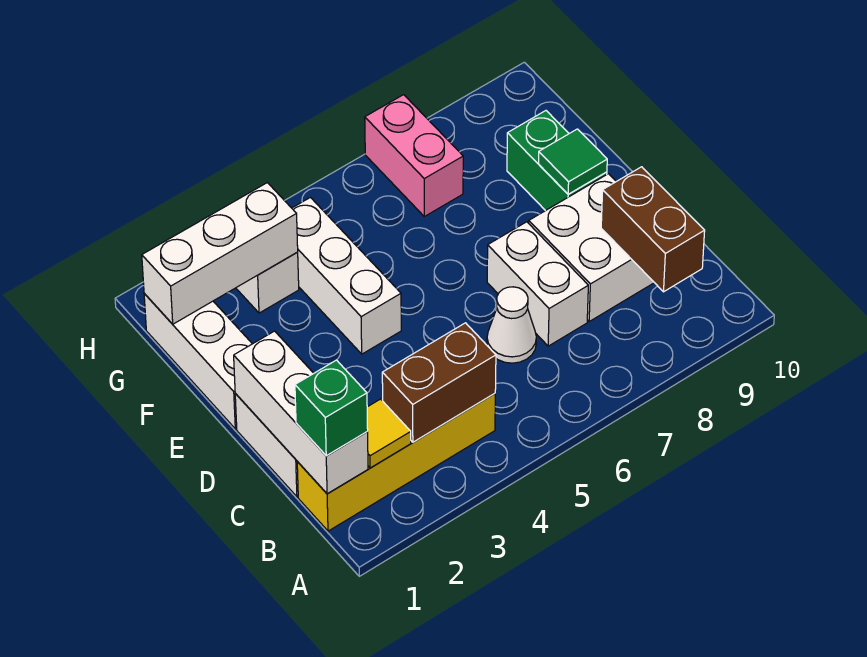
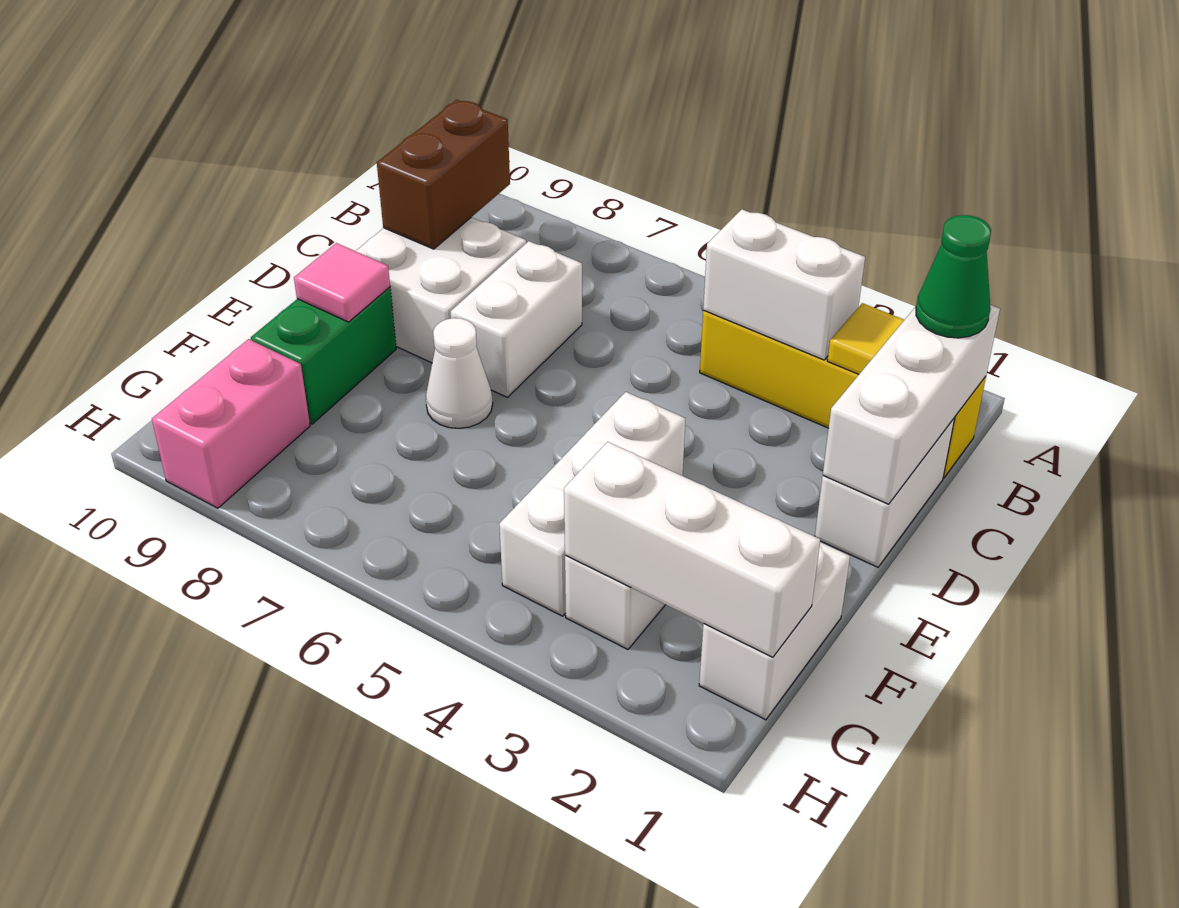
green 1x1 brick [295,360,368,456] -> green 1x1 cone [916,215,991,338]
brown 1x2 brick [382,323,496,442] -> white 1x2 brick [703,209,865,360]
white 1x1 cone [487,287,536,363] -> white 1x1 cone moved to [426,318,493,428]
white 1x3 brick [144,294,252,429] -> white 1x2 brick [699,542,850,720]
green 1x1 tile [538,129,607,194] -> pink 1x1 tile [294,243,390,322]
pink 1x2 brick [365,95,463,216] -> pink 1x2 brick moved to [152,339,310,508]

